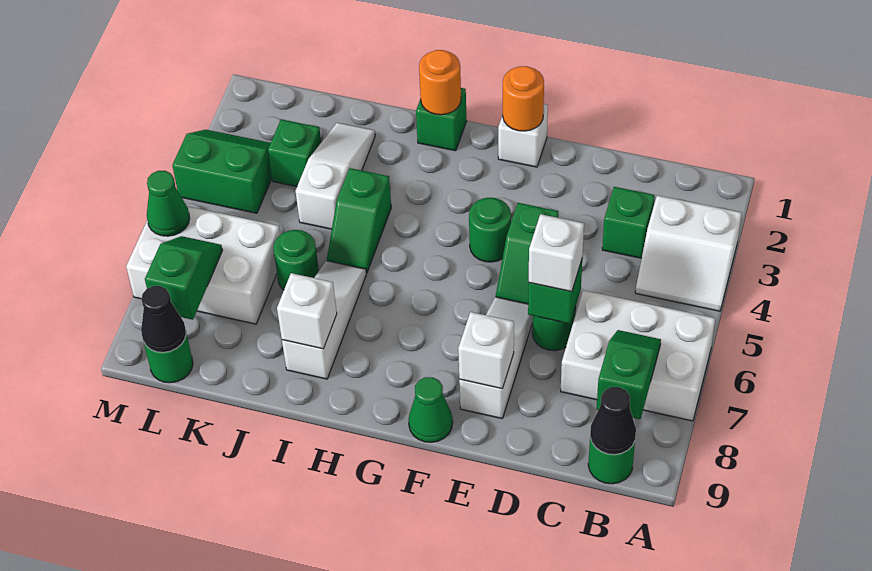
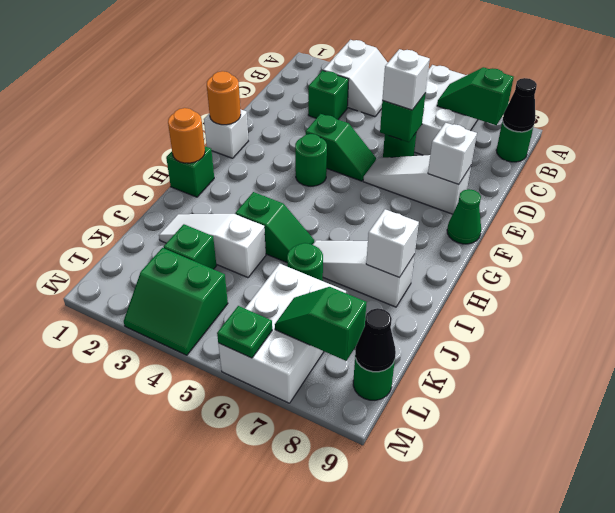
green 2x2 slope [172,130,272,213] -> green 2x2 slope turned to [124,248,228,355]
green 1x1 cone [147,171,190,236] -> green 1x1 plate [217,306,272,358]

